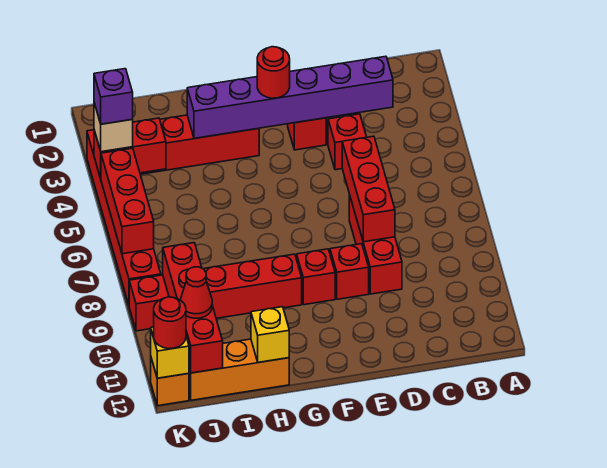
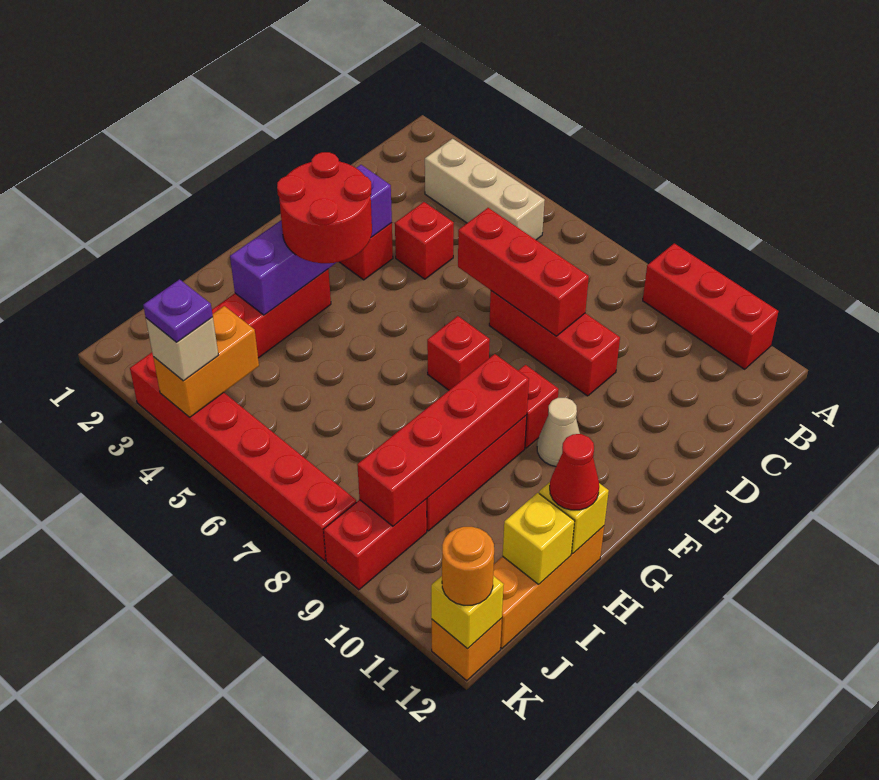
none -> tan 1x3 brick [425,139,545,240]
purple 1x6 brick [187,56,393,138] -> purple 1x4 brick [230,165,392,315]
red 1x1 brick [330,244,369,299] -> red 1x1 brick moved to [427,316,490,390]
red 1x1 round brick [257,47,290,98] -> red 2x2 round brick [277,152,372,263]
none -> tan 1x1 cone [537,398,580,466]
none -> yellow 1x1 brick [503,493,575,584]
red 1x2 brick [94,118,166,179] -> orange 1x2 brick [153,306,259,417]
red 1x4 brick [163,243,223,373] -> red 1x4 brick turned to [357,354,529,526]
red 1x1 cone [180,267,212,318] -> red 1x1 cone moved to [550,434,599,510]
purple 1x1 brick [94,69,133,124] -> purple 1x1 plate [143,279,213,342]
red 1x3 brick [101,148,154,254] -> red 1x3 brick moved to [643,243,779,369]
red 1x1 round brick [154,297,186,349] -> orange 1x1 round brick [442,527,494,605]

